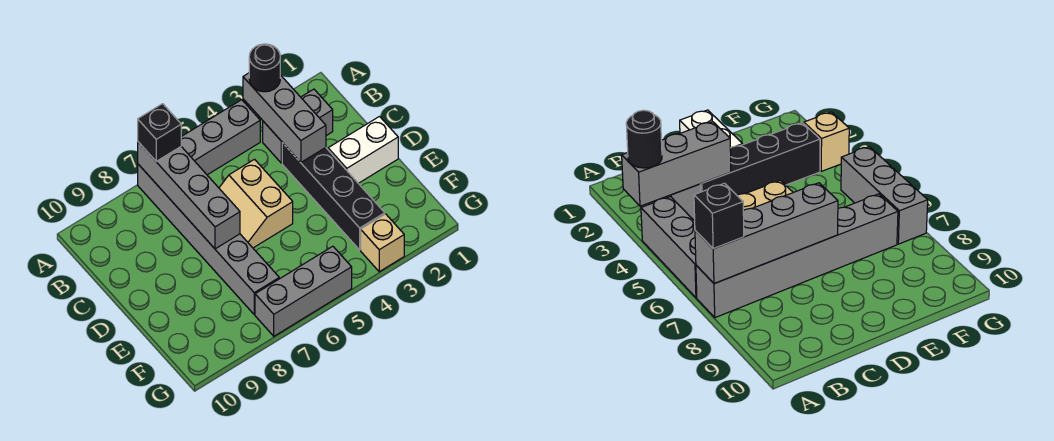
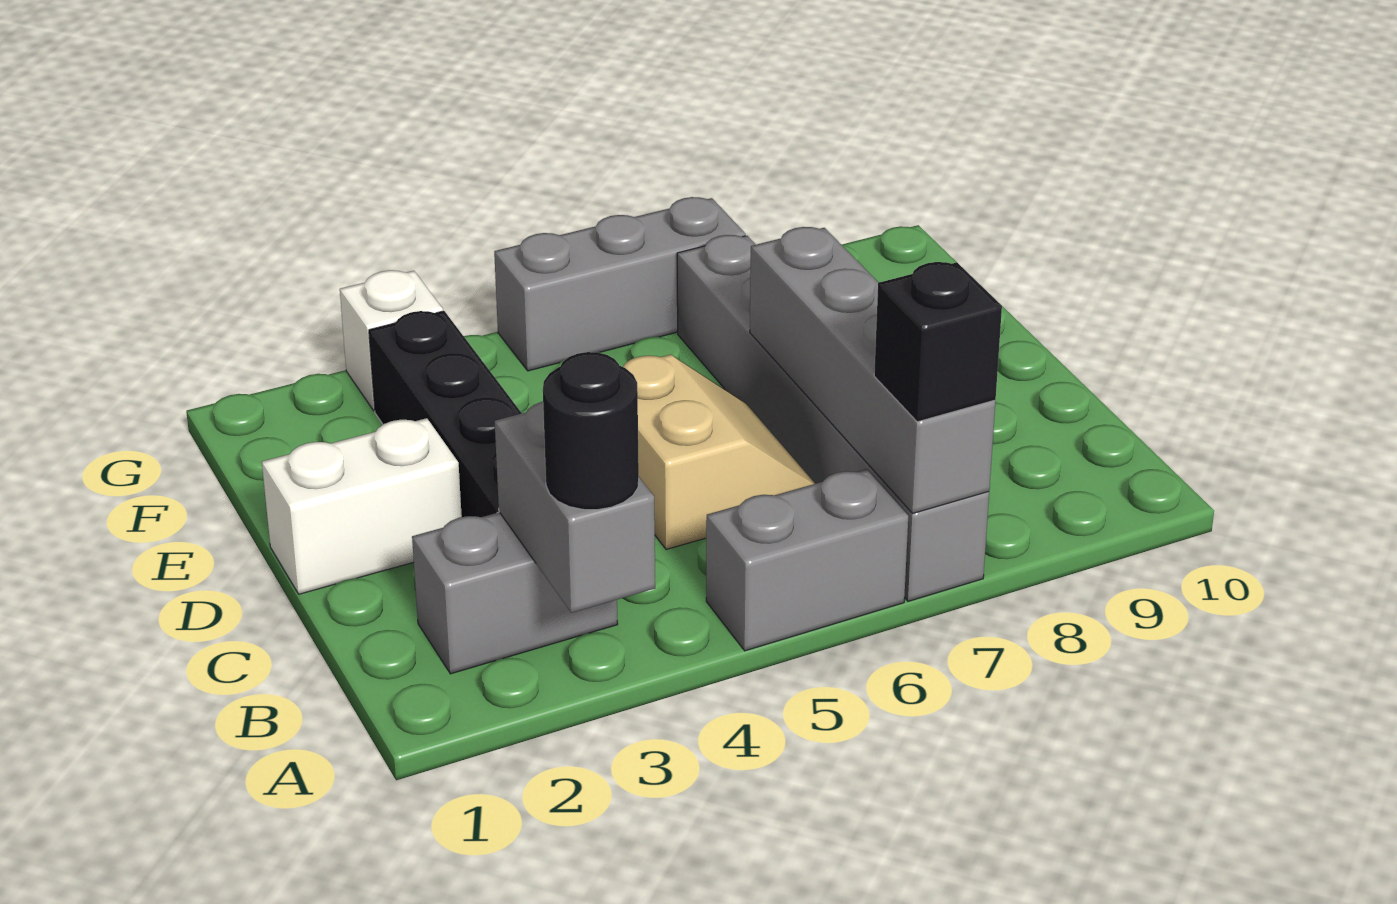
grey 1x3 brick [243,73,326,162] -> grey 1x2 brick [495,402,655,613]
grey 1x3 brick [181,100,260,175] -> grey 1x2 brick [706,469,908,651]
tan 1x1 brick [361,214,404,272] -> white 1x1 brick [340,270,443,411]

